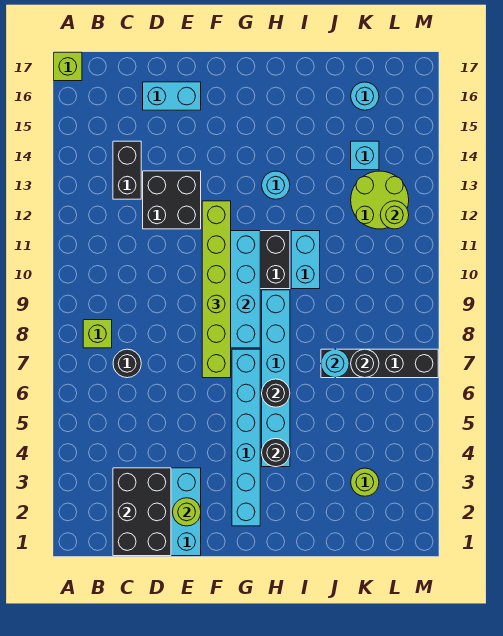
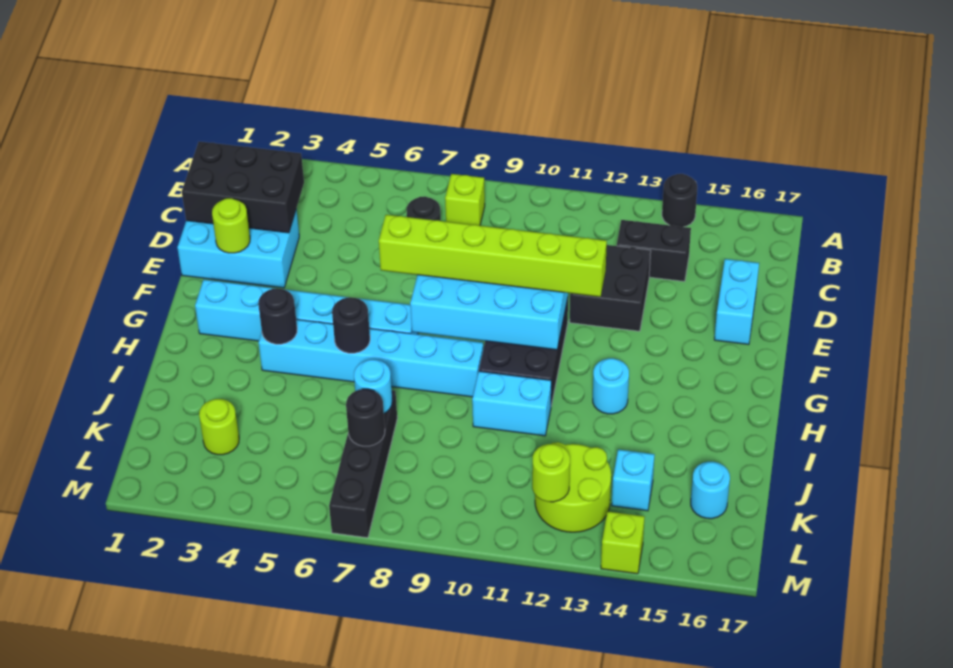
none -> black 1x1 round brick [662,174,697,227]
lime 1x1 brick [54,52,82,81] -> lime 1x1 brick moved to [601,511,644,574]

